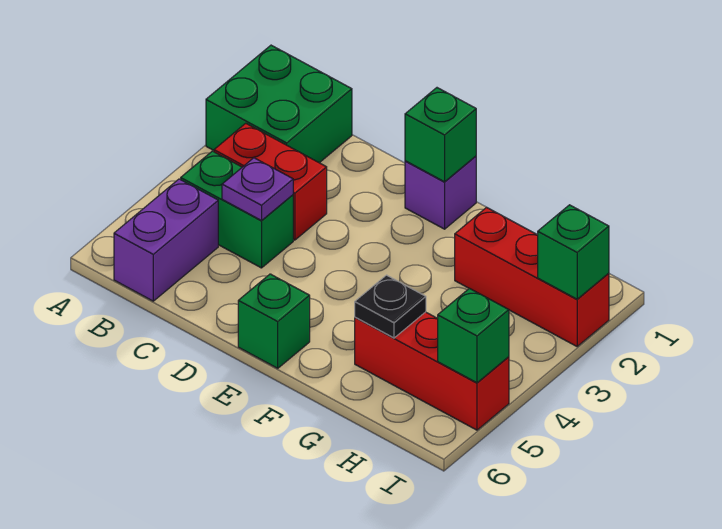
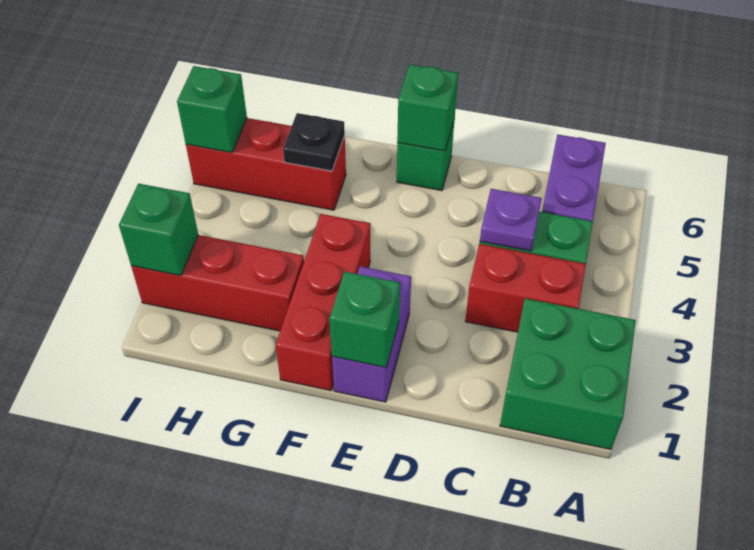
purple 1x1 brick [405,156,476,229] -> purple 1x2 brick [332,266,411,402]
none -> green 1x1 brick [397,65,458,151]
none -> red 1x3 brick [276,214,370,391]

